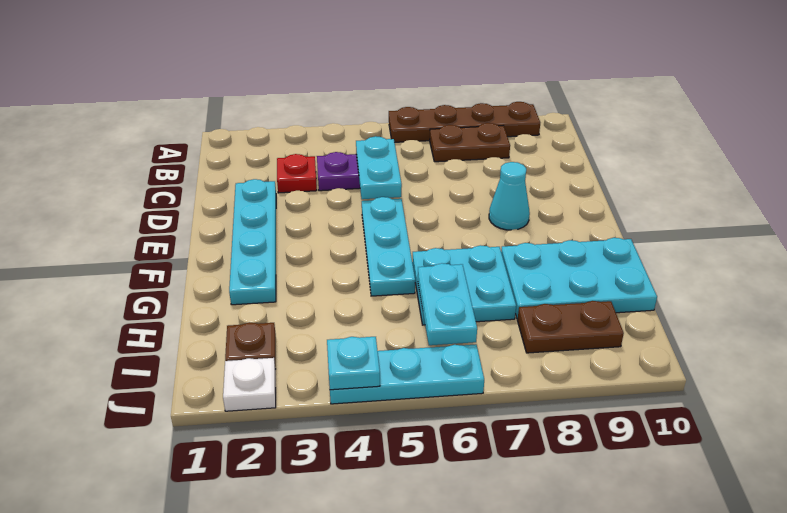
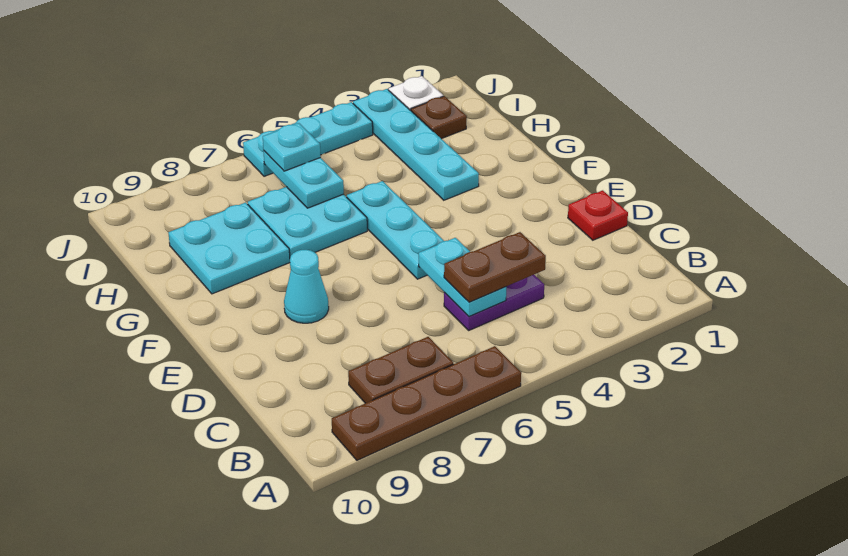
red 1x1 plate [277,154,317,193] -> red 1x1 plate moved to [568,190,628,240]
cyan 1x4 plate [229,179,276,305] -> cyan 1x4 plate moved to [353,89,479,200]
cyan 2x3 plate [501,238,657,319] -> cyan 2x2 plate [168,203,290,294]
brown 1x2 plate [517,301,624,353] -> brown 1x2 plate moved to [444,232,546,302]
cyan 1x1 plate [327,337,380,390] -> cyan 1x1 plate moved to [263,123,321,171]

